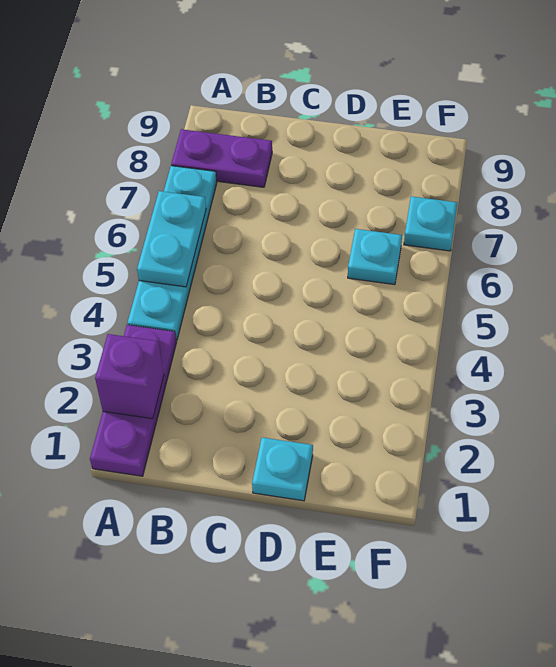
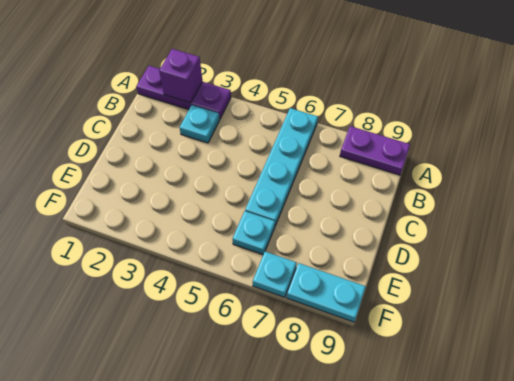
cyan 1x4 plate [127,166,217,340] -> cyan 1x4 plate turned to [245,108,318,226]
cyan 1x2 plate [137,191,206,287] -> cyan 1x2 plate moved to [287,263,366,322]
purple 1x2 plate [171,129,272,187] -> purple 1x2 plate turned to [340,126,410,175]
cyan 1x1 plate [252,438,313,501] -> cyan 1x1 plate moved to [180,105,220,143]

